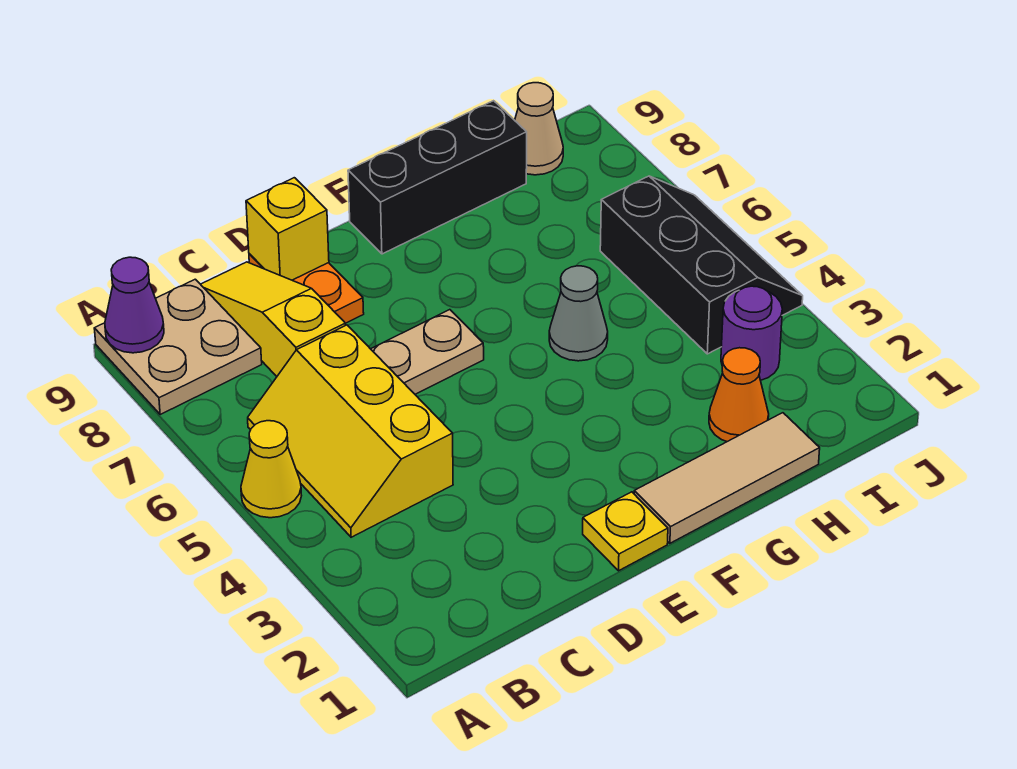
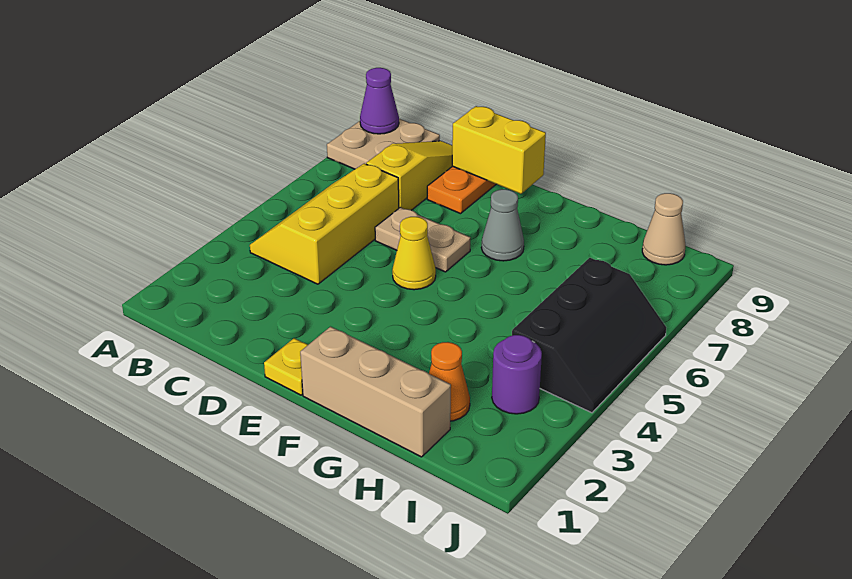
yellow 1x1 cone [241,421,302,518] -> yellow 1x1 cone moved to [392,217,436,290]
yellow 1x1 brick [246,178,329,280] -> yellow 1x2 brick [452,106,546,194]
tan 1x3 tile [634,413,820,543] -> tan 1x3 brick [300,327,451,457]
black 1x3 brick [348,101,527,254] -> none
grey 1x1 cone [549,266,608,361] -> grey 1x1 cone moved to [481,189,524,261]

